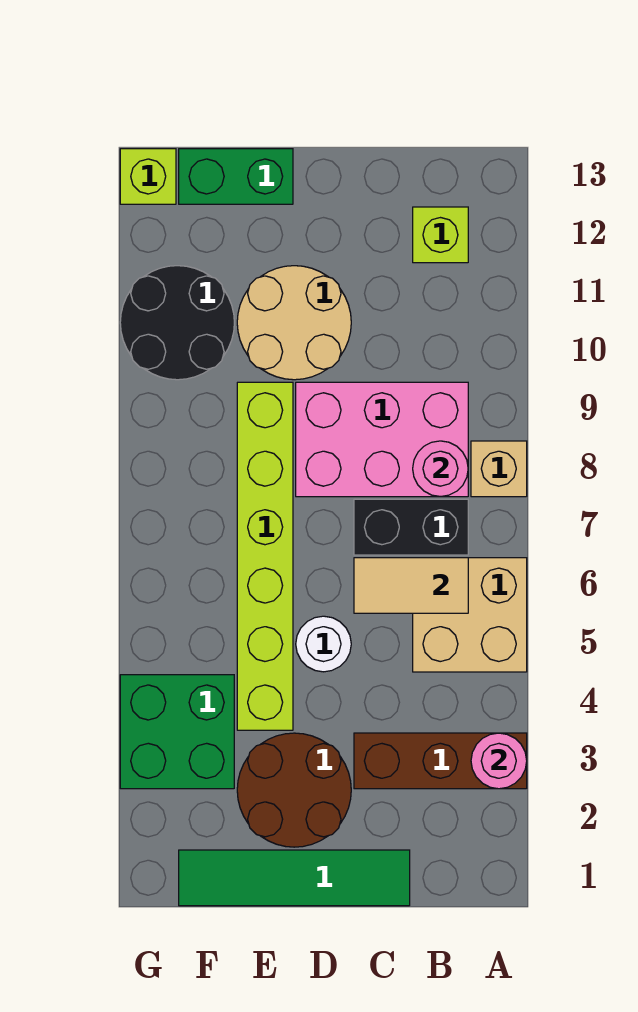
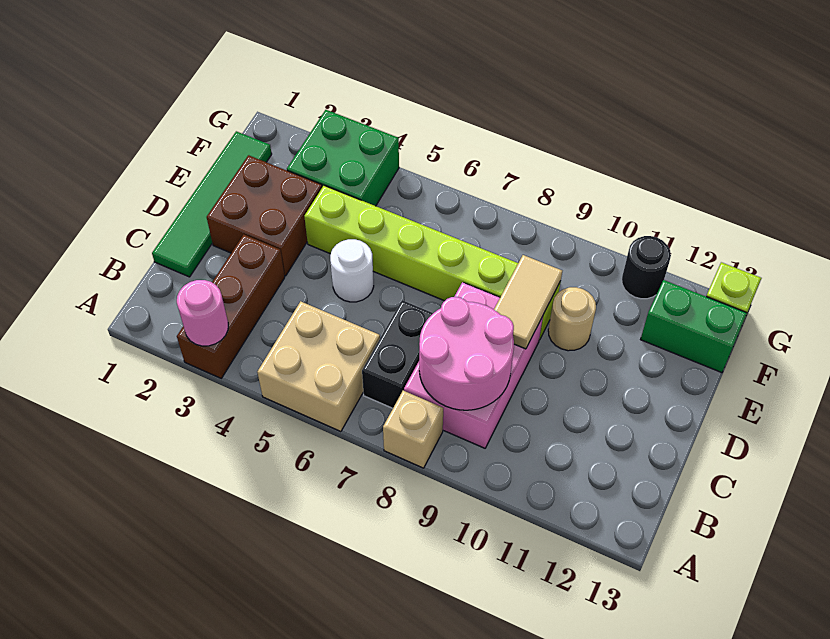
tan 1x2 tile [354,558,468,613] -> tan 1x2 tile moved to [494,255,562,349]
pink 1x1 round brick [413,441,468,497] -> pink 2x2 round brick [419,297,514,410]
lime 1x1 brick [413,207,468,263] -> none
brown 2x2 round brick [237,733,351,847] -> brown 2x2 brick [207,155,322,276]
tan 2x2 round brick [237,266,351,380] -> tan 1x1 round brick [548,287,596,351]
green 1x2 brick [179,149,293,204] -> green 1x2 brick turned to [641,280,747,373]
black 2x2 round brick [120,266,234,380] -> black 1x1 round brick [622,236,671,299]

